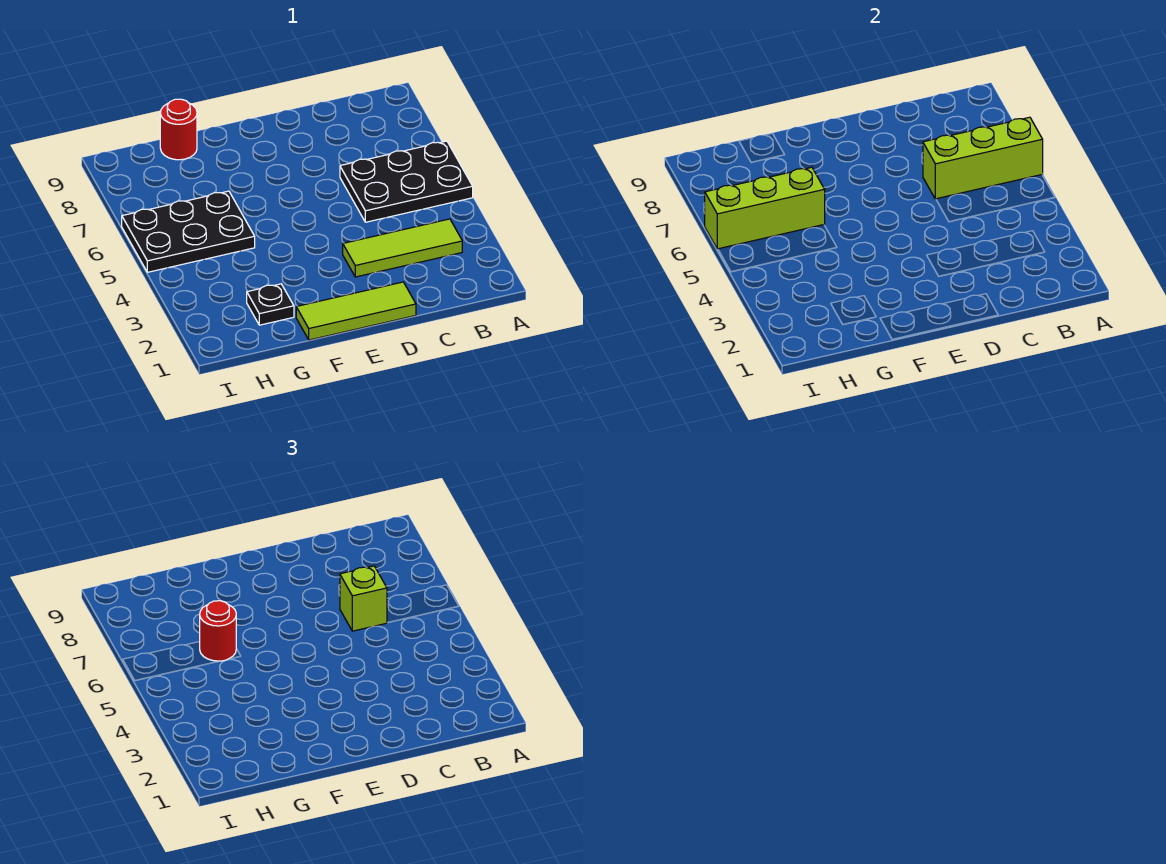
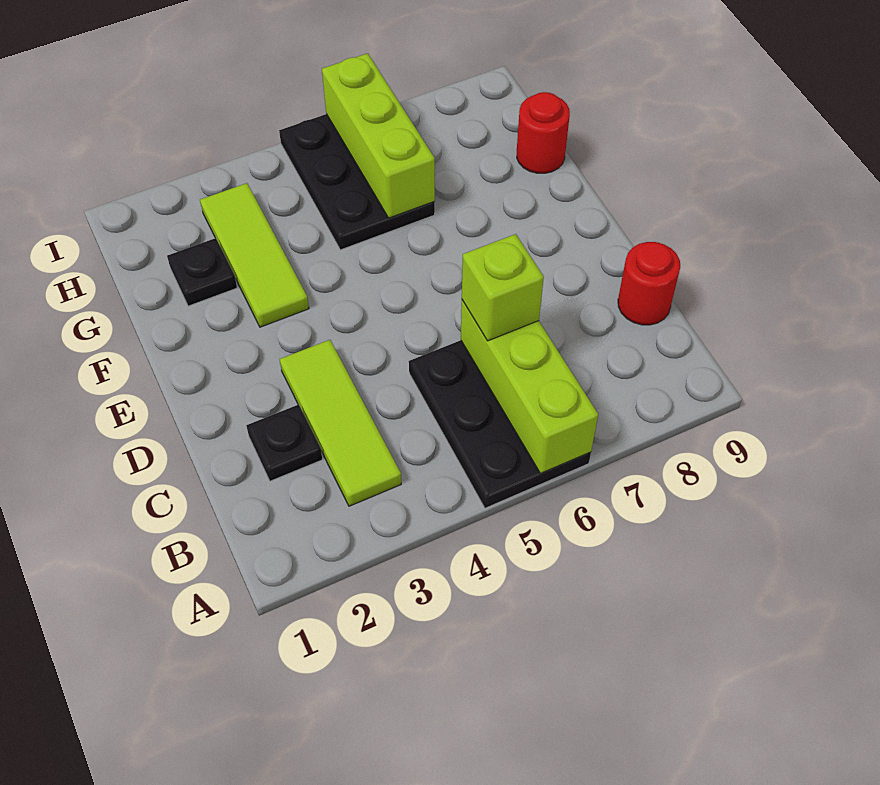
none -> black 1x1 plate [246,405,322,481]
lime 1x3 tile [296,282,416,340] -> lime 1x3 tile moved to [200,183,309,327]
red 1x1 round brick [200,601,236,661] -> red 1x1 round brick moved to [618,242,680,325]

